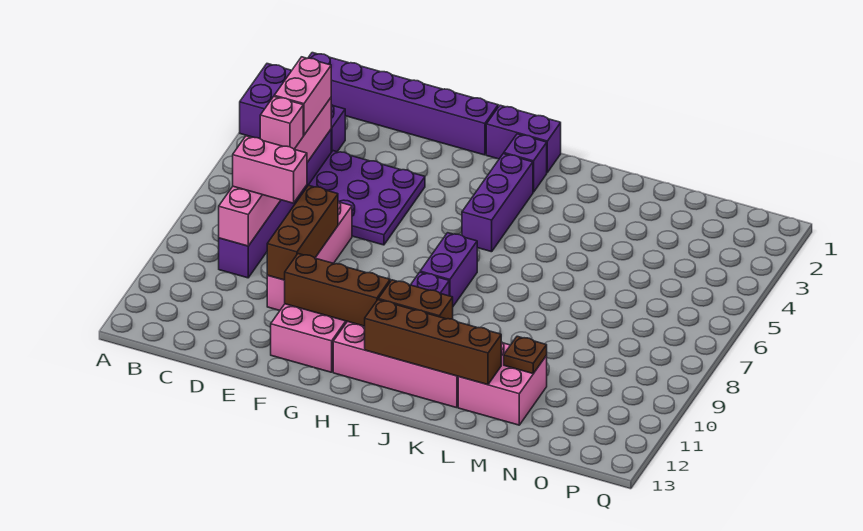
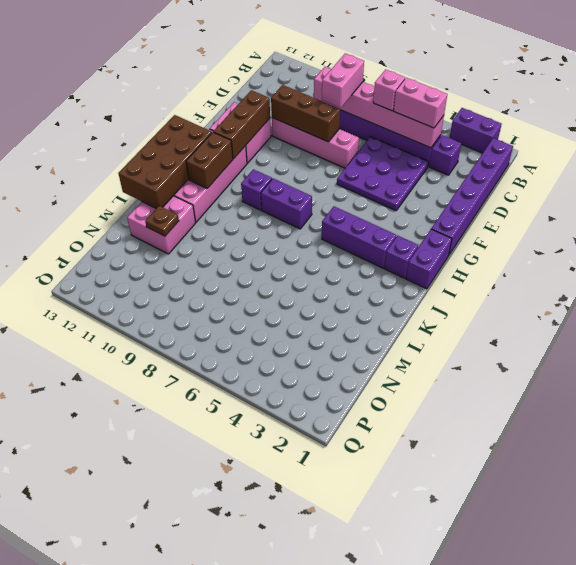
brown 1x4 brick [365,300,501,385] -> brown 2x4 brick [118,115,212,208]

